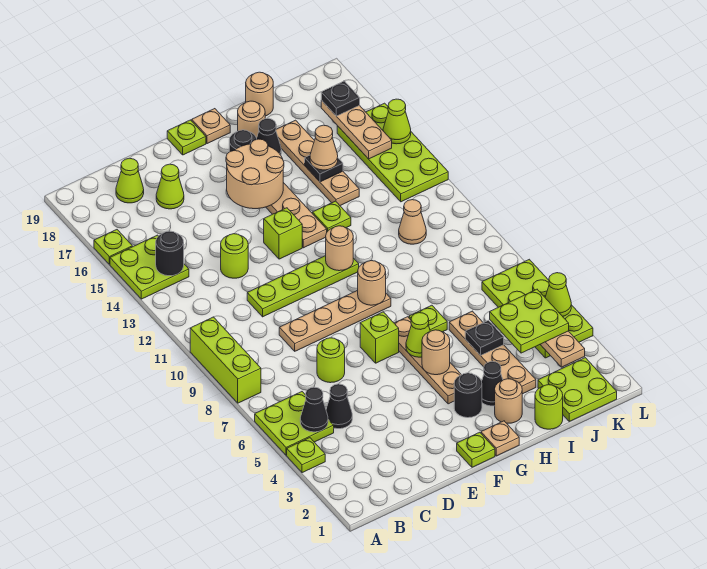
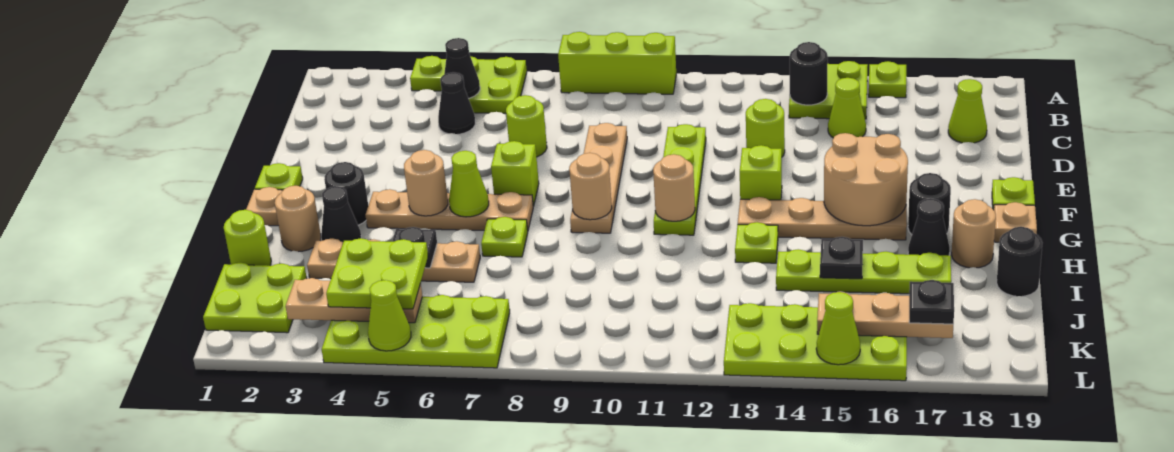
lime 1x1 cone [156,164,184,209] -> lime 1x1 cone moved to [828,78,866,138]
tan 1x4 plate [276,120,359,206] -> lime 1x4 plate [776,249,951,294]
tan 1x1 cone [310,125,338,170] -> none
tan 1x1 round brick [246,72,273,116] -> black 1x1 round brick [997,227,1042,296]
tan 1x1 cone [399,200,426,244] -> none

